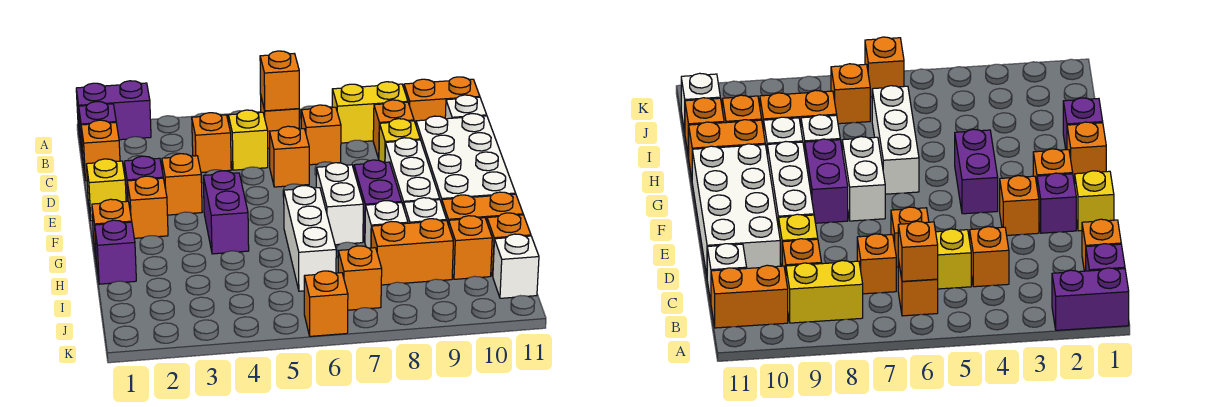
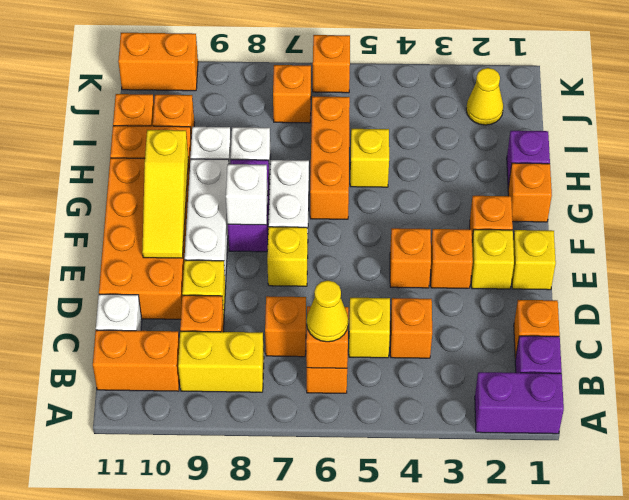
none -> yellow 1x1 cone [307,280,348,342]
orange 1x1 brick [270,126,309,187] -> orange 1x1 brick moved to [390,228,431,288]
white 2x4 brick [416,114,516,204] -> orange 2x4 brick [99,158,190,319]
purple 1x1 brick [124,156,163,202] -> yellow 1x1 brick [471,229,514,289]
none -> yellow 1x1 brick [267,227,308,286]
none -> yellow 1x3 slope [142,130,188,258]
purple 1x2 brick [203,171,249,254] -> none
white 1x3 brick [284,186,336,291] -> orange 1x3 brick [310,96,350,219]
none -> yellow 1x1 brick [350,129,389,187]
orange 1x2 brick [371,219,453,285] -> orange 1x2 brick moved to [118,33,198,91]
none -> yellow 1x1 cone [466,68,503,125]
white 1x1 brick [493,234,539,298] -> white 1x1 brick moved to [226,164,268,225]

